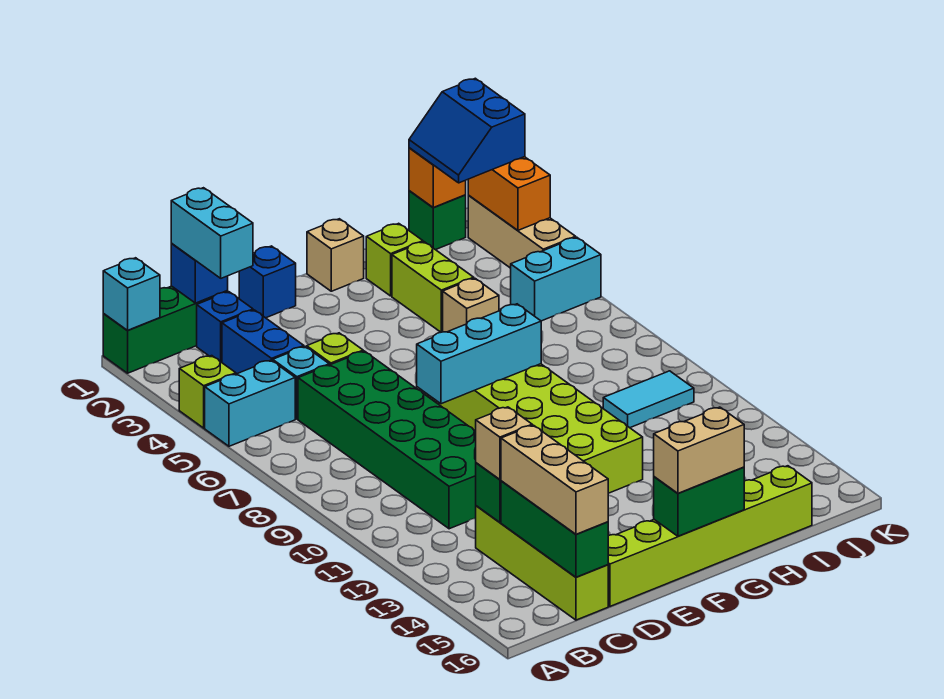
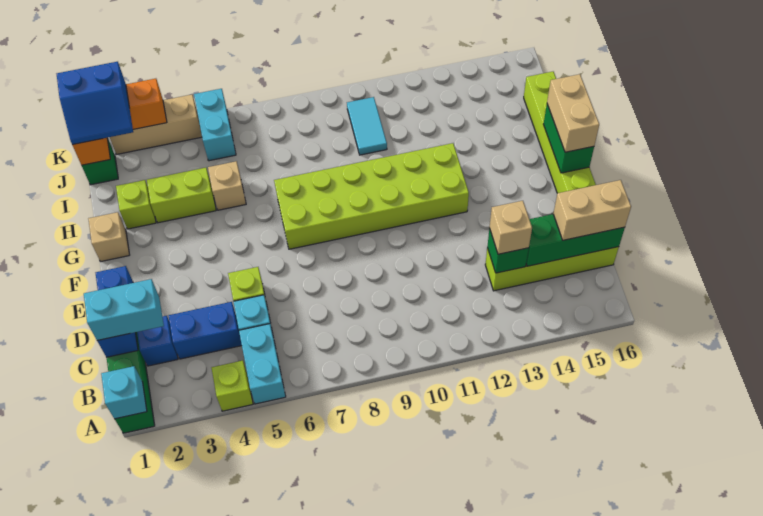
green 2x6 brick [298,351,476,529] -> none
tan 1x3 brick [501,425,608,534] -> tan 1x2 brick [553,180,631,240]
cyan 1x3 brick [417,304,541,404] -> none

